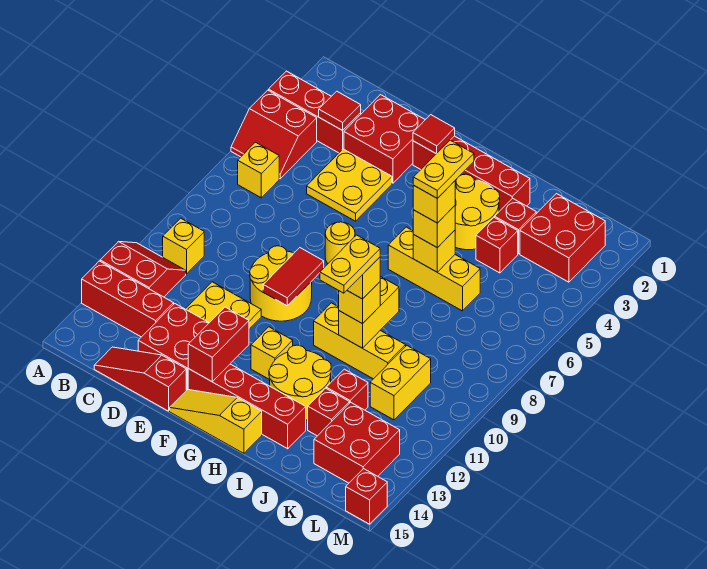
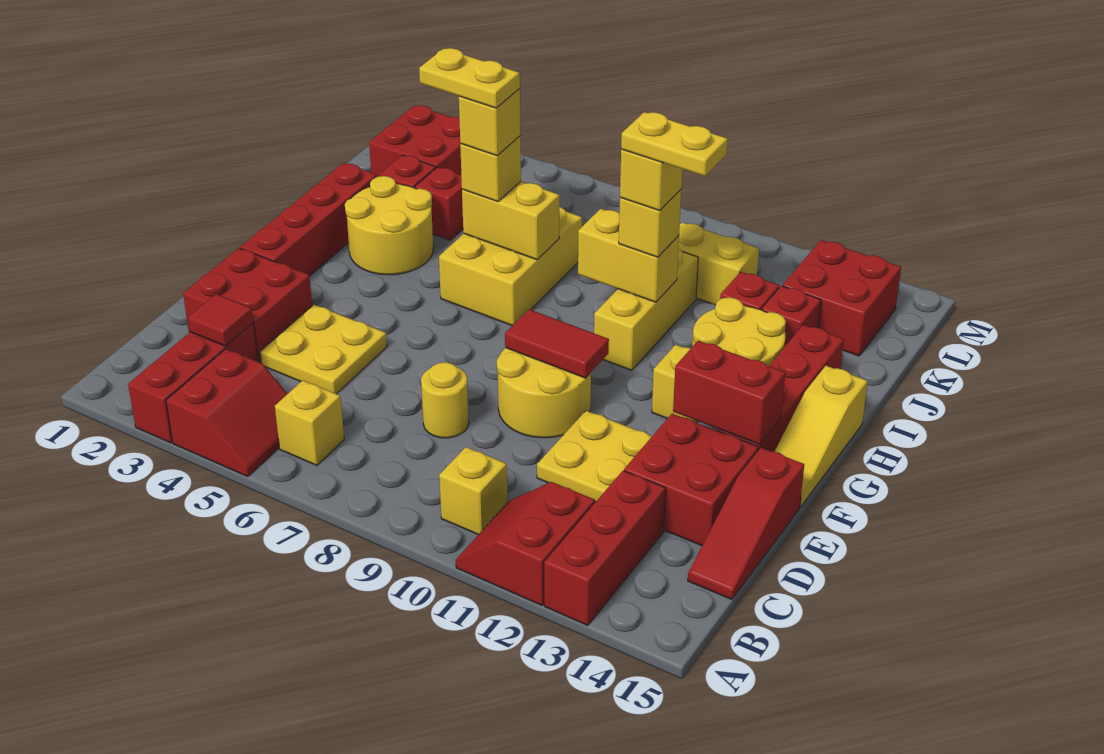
red 1x1 tile [413,115,455,154] -> none
yellow 1x1 round brick [325,222,355,263] -> yellow 1x1 round brick moved to [421,362,469,438]
yellow 1x3 brick [388,227,480,311] -> yellow 2x3 brick [439,207,582,326]
yellow 1x1 brick [413,230,455,272] -> yellow 1x2 brick [462,181,560,260]
red 1x1 brick [346,468,387,524] -> none

